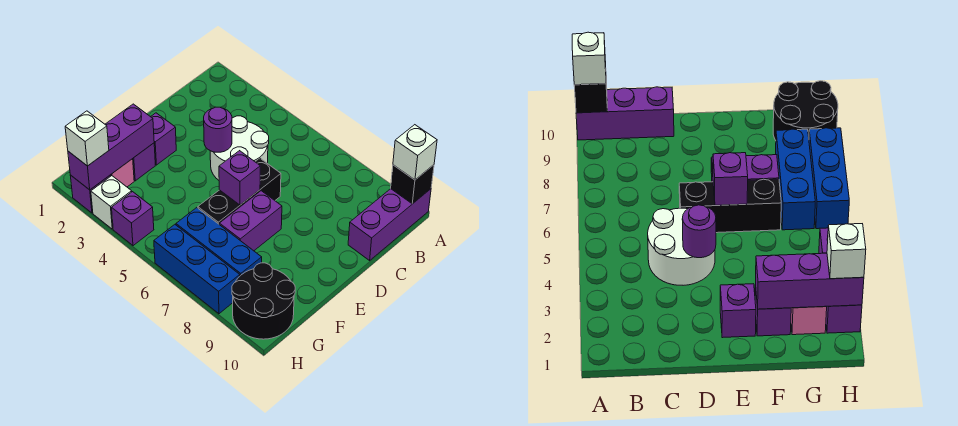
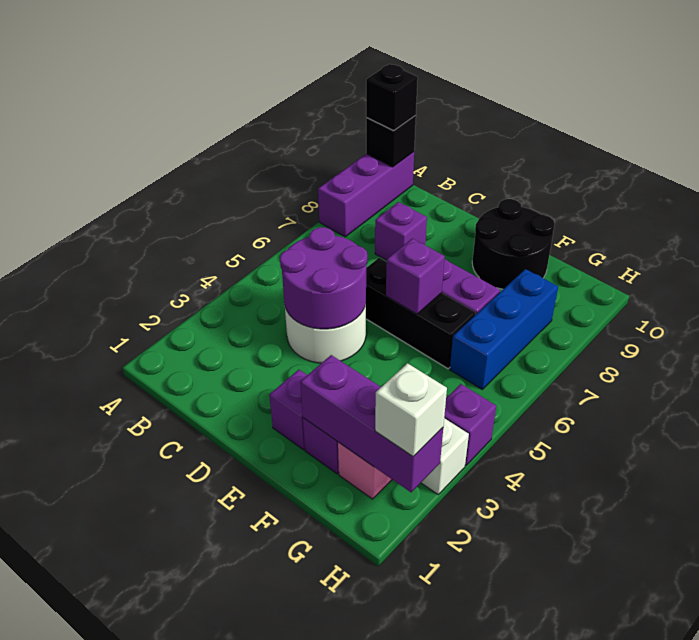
purple 1x3 brick [348,189,431,260] -> purple 1x3 brick turned to [318,152,414,237]
white 1x1 brick [393,125,437,180] -> black 1x1 brick [366,64,418,130]
purple 1x1 round brick [204,107,232,152] -> purple 2x2 round brick [280,227,367,329]
black 2x2 round brick [232,263,295,339] -> black 2x2 round brick moved to [472,199,555,289]
purple 1x1 brick [70,175,111,213] -> purple 1x1 brick moved to [375,202,427,260]
blue 1x3 brick [154,225,240,314] -> none

